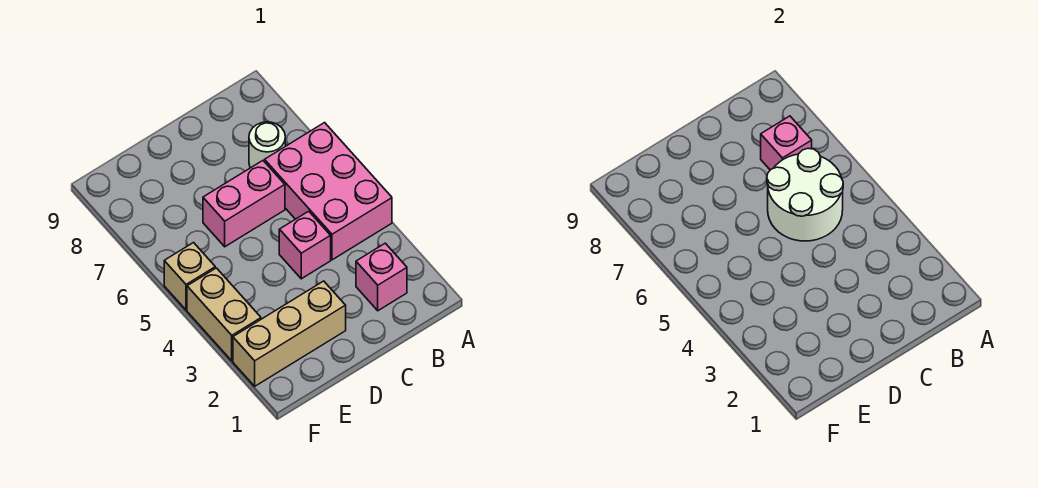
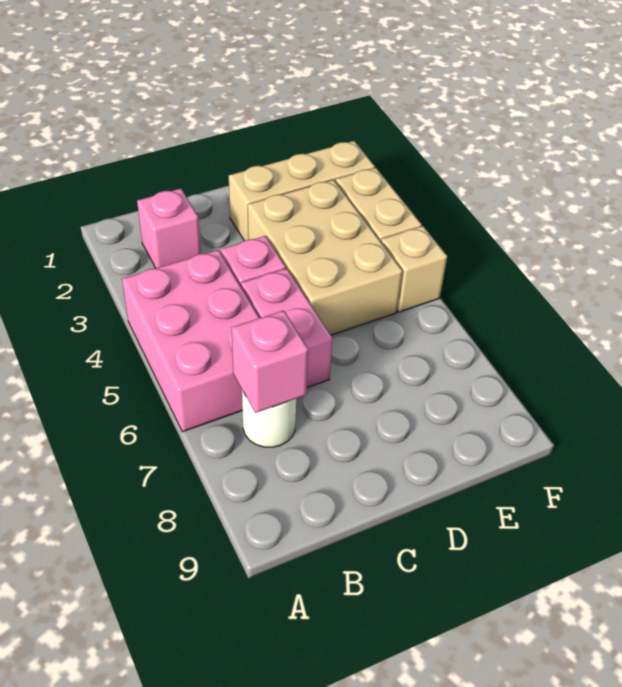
white 2x2 round brick [767,149,843,241] -> none
pink 1x2 brick [203,161,285,247] -> pink 1x2 brick turned to [241,268,333,388]
none -> tan 2x3 brick [248,180,402,335]

